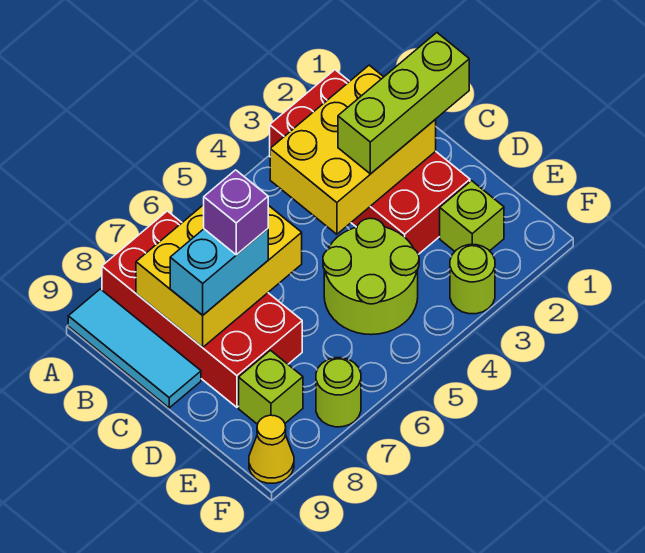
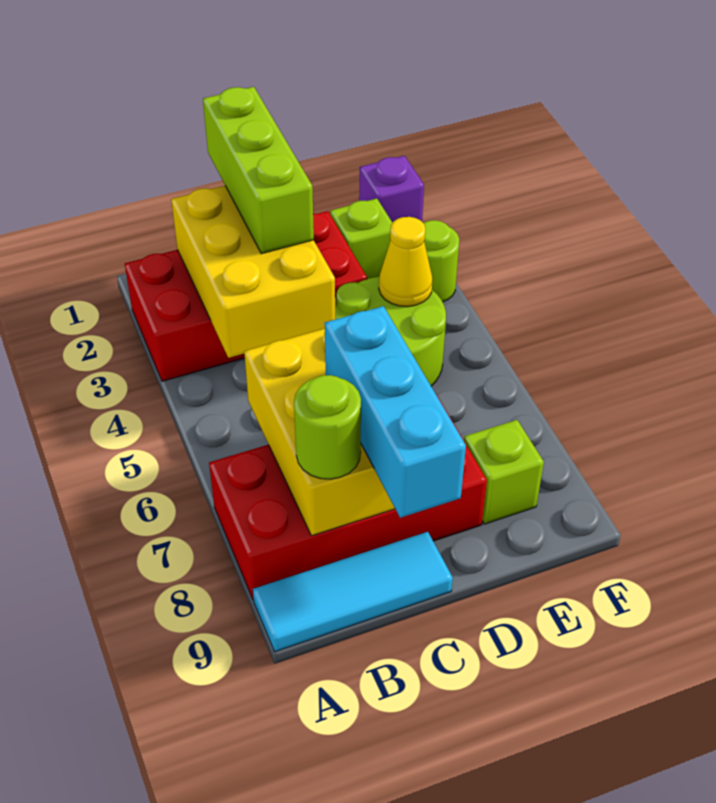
cyan 1x2 brick [170,229,268,315] -> cyan 1x3 brick [325,306,466,518]
purple 1x1 brick [204,170,268,255] -> purple 1x1 brick moved to [359,156,424,223]
lime 1x1 round brick [316,358,361,427] -> lime 1x1 round brick moved to [294,375,361,479]
yellow 1x1 cone [249,415,294,483] -> yellow 1x1 cone moved to [379,217,432,307]

